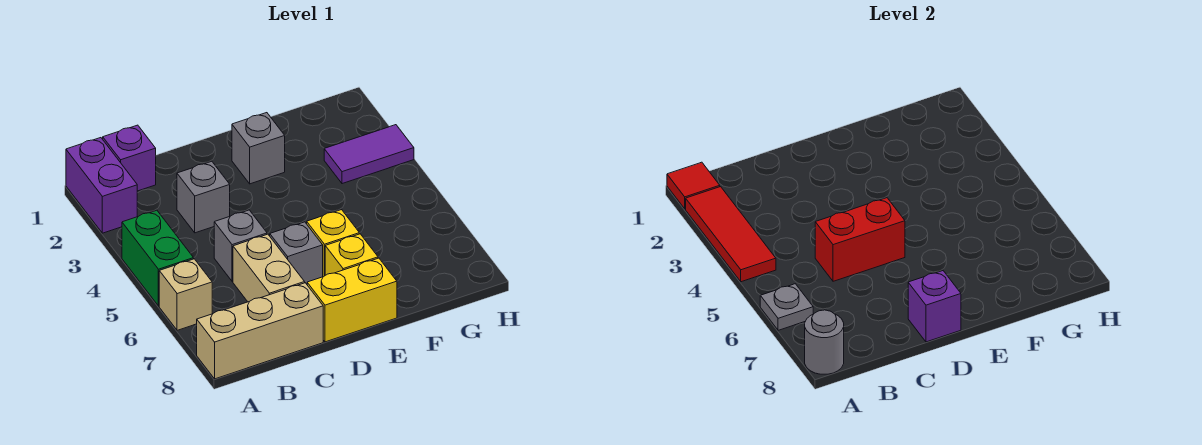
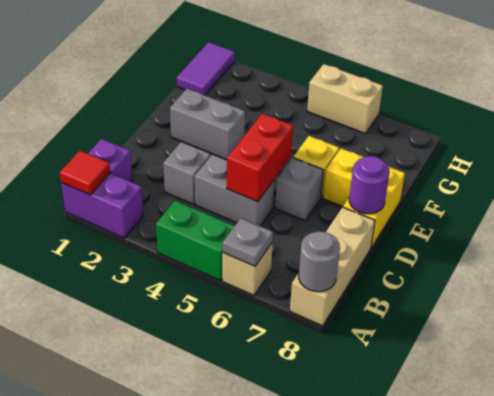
red 1x3 tile [686,187,776,282] -> none
grey 1x1 brick [214,210,267,281] -> grey 1x2 brick [195,154,274,226]
tan 1x2 brick [233,234,305,302] -> tan 1x2 brick moved to [307,64,383,134]
purple 1x1 brick [908,271,961,342] -> purple 1x1 round brick [349,156,390,214]
grey 1x1 brick [232,113,285,184] -> grey 1x2 brick [170,89,245,160]
purple 1x2 tile [324,125,414,184] -> purple 1x2 tile moved to [177,42,235,95]

